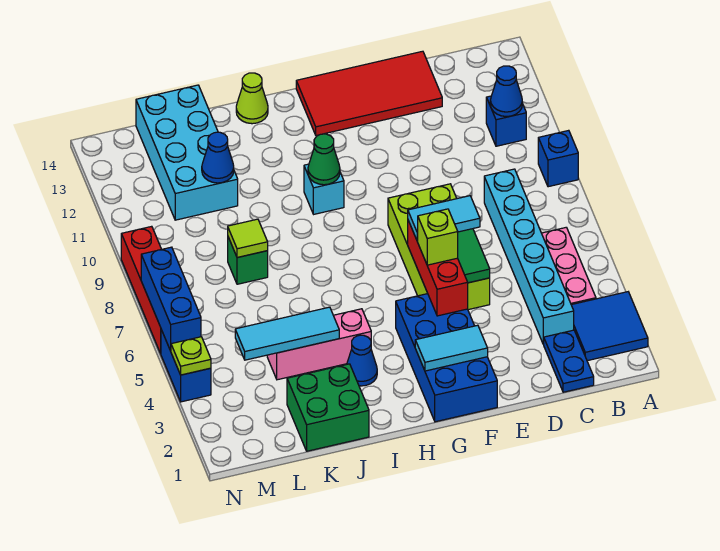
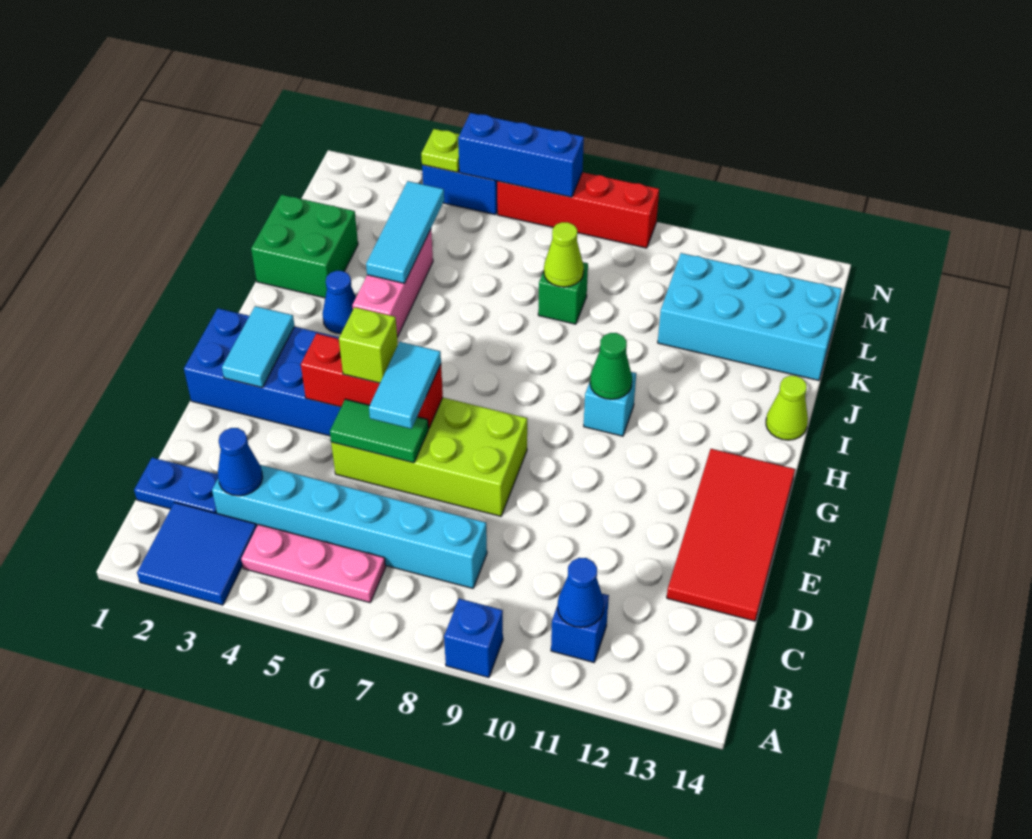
lime 1x1 tile [228,219,268,258] -> lime 1x1 cone [544,222,584,287]
blue 1x1 cone [202,132,234,183] -> blue 1x1 cone moved to [218,428,263,496]

